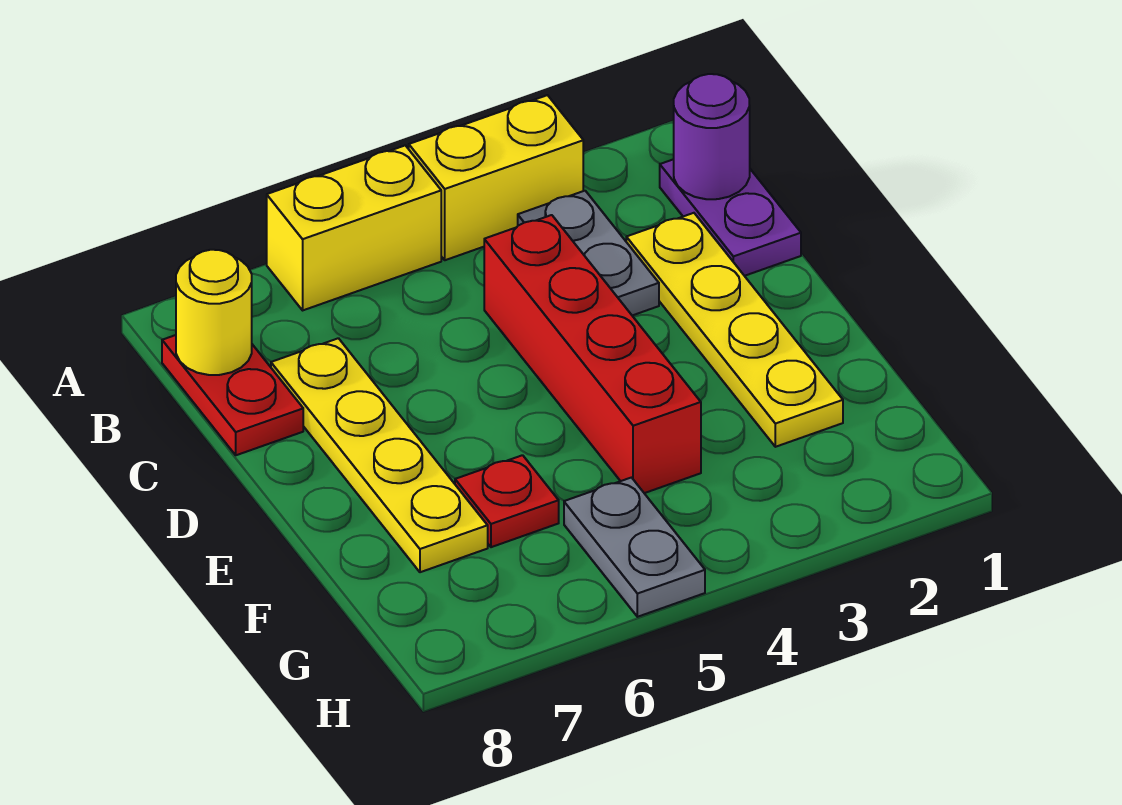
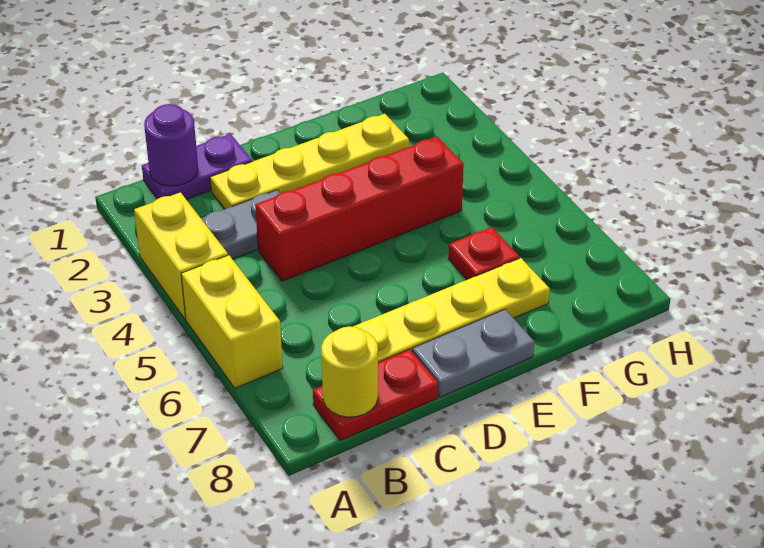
grey 1x2 plate [564,478,705,617] -> grey 1x2 plate moved to [412,310,534,397]

